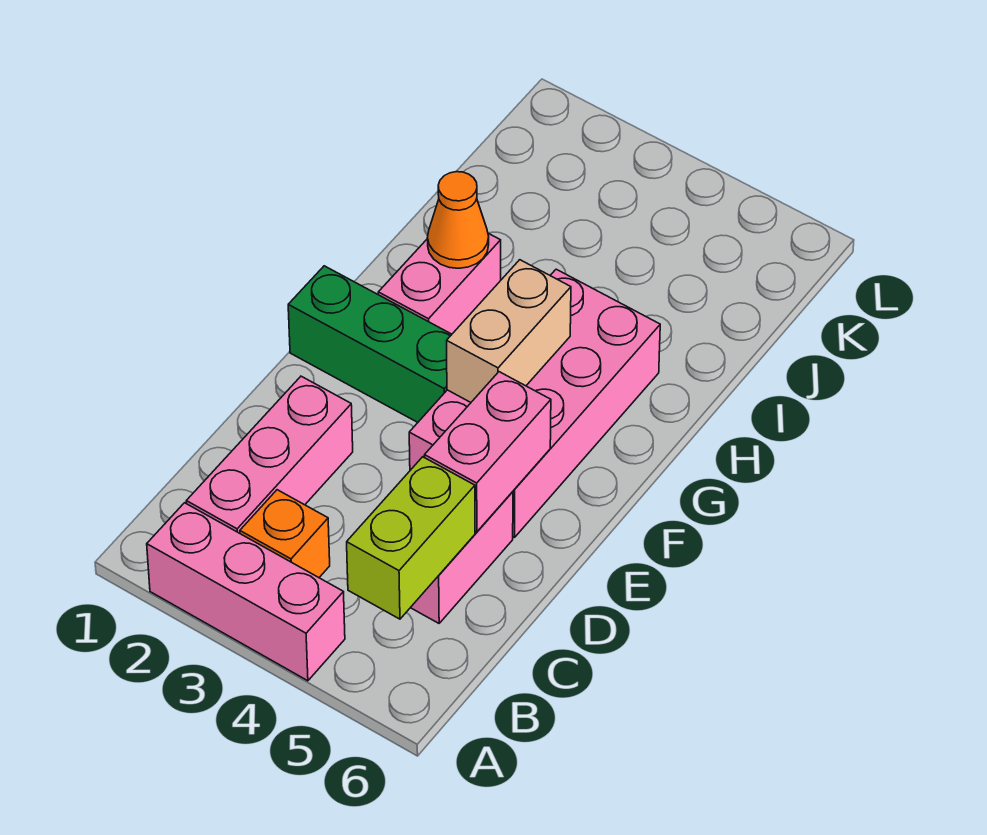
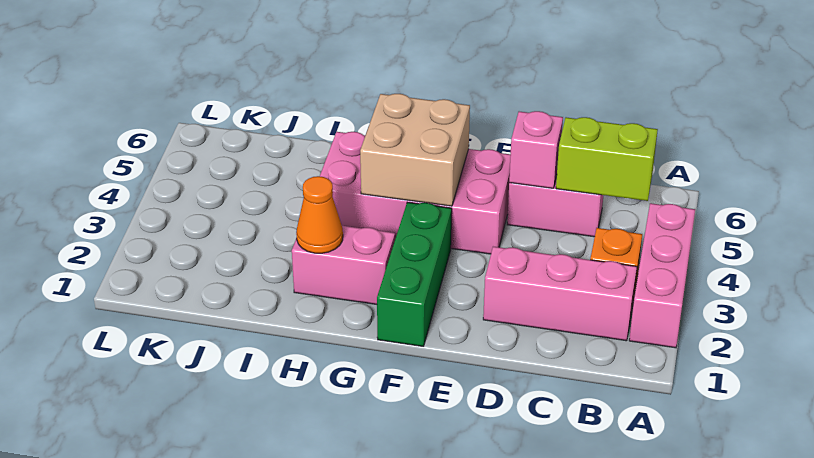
pink 1x2 brick [425,372,551,532] -> pink 1x1 brick [509,111,563,188]
tan 1x2 brick [447,260,571,402] -> tan 2x2 brick [360,94,470,206]

